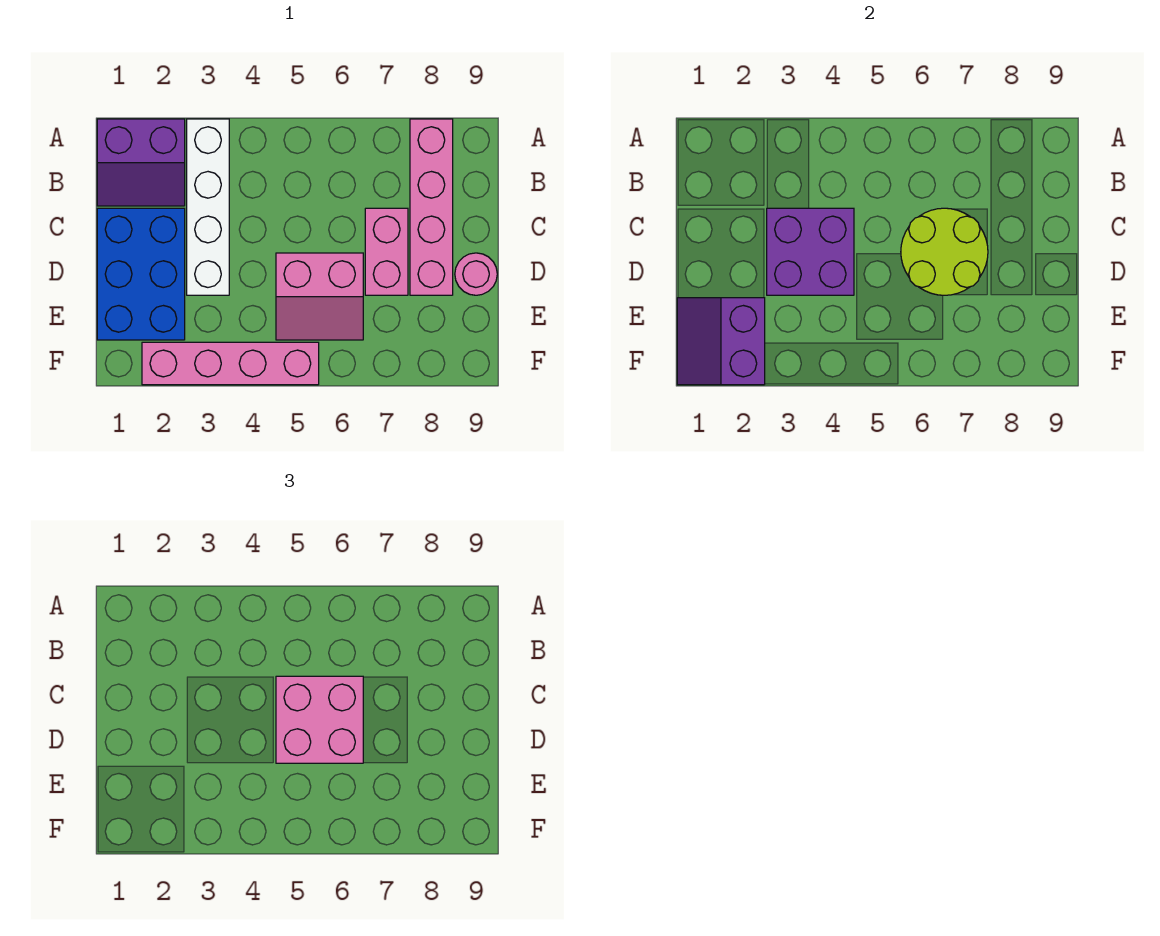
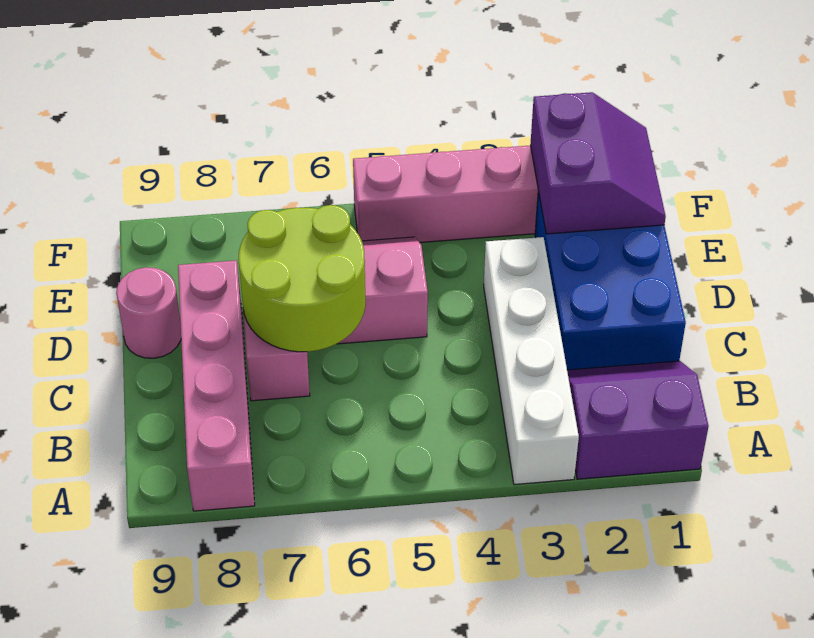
purple 2x2 brick [767,208,854,295] -> none
pink 2x2 brick [276,676,363,763] -> none

